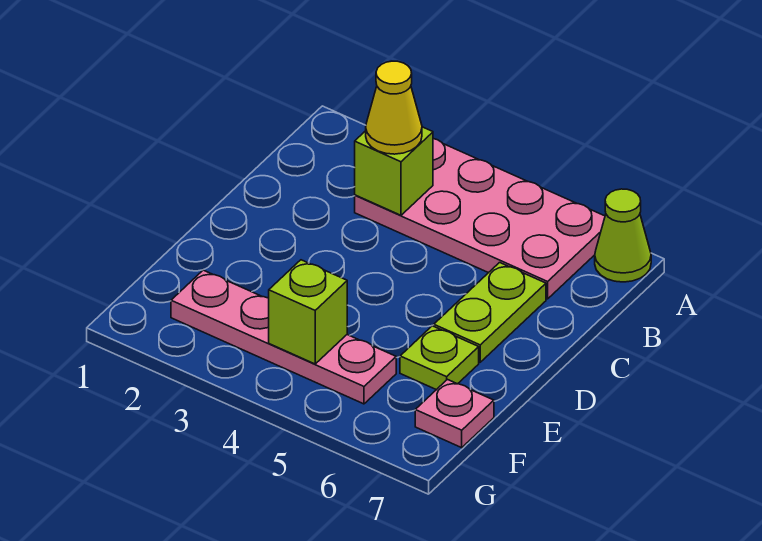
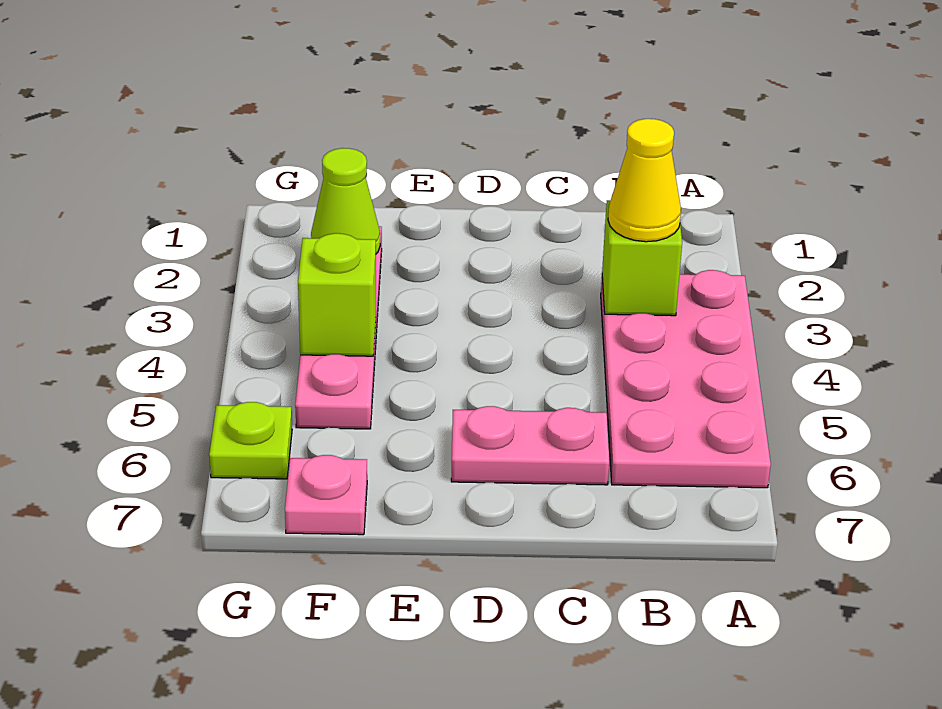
lime 1x1 cone [595,189,651,282] -> lime 1x1 cone moved to [311,148,380,254]
lime 1x2 plate [434,263,546,362] -> pink 1x2 plate [451,406,609,485]
lime 1x1 plate [400,326,479,390] -> lime 1x1 plate moved to [209,402,292,479]

